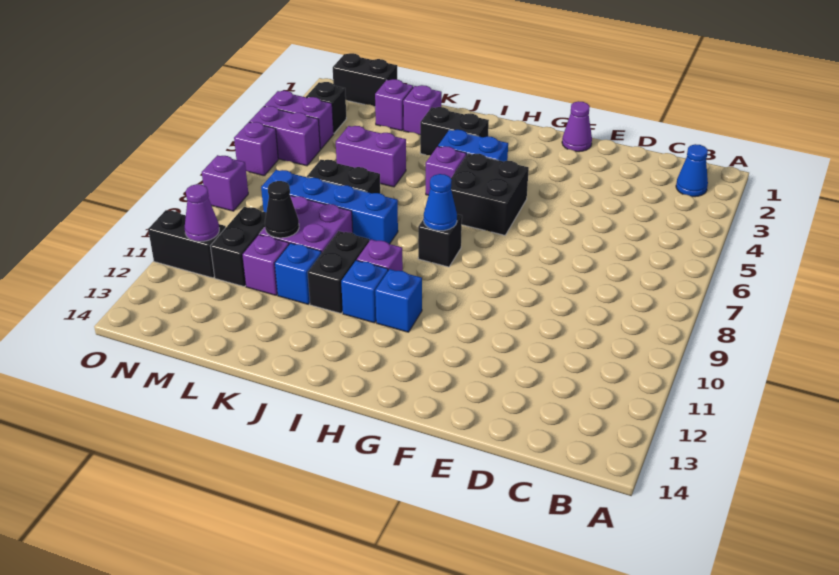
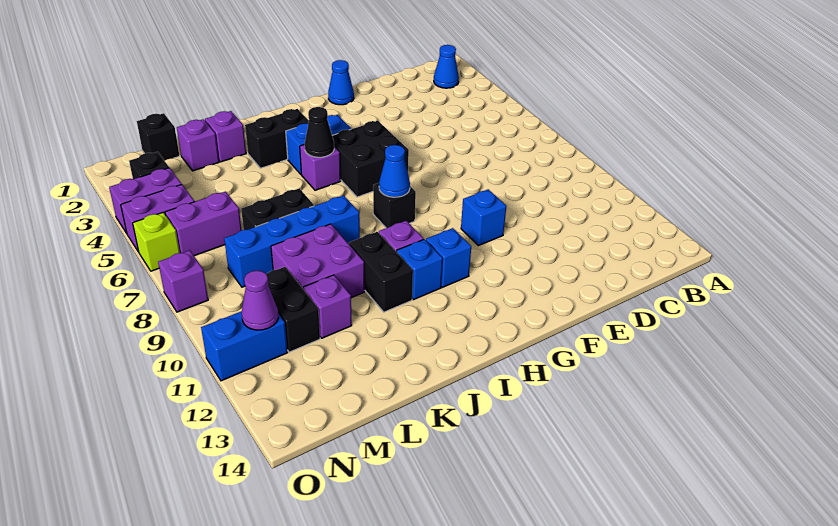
purple 1x1 cone [562,101,592,152] -> blue 1x1 cone [328,60,354,105]
purple 1x2 brick [336,126,406,187] -> purple 1x2 brick moved to [165,191,242,256]
blue 1x1 brick [275,243,321,304] -> blue 1x1 brick moved to [461,189,506,246]
black 1x1 cone [265,181,299,238] -> black 1x1 cone moved to [305,107,334,157]
black 1x2 brick [333,53,397,106] -> black 1x1 brick [137,113,179,161]
black 1x2 brick [148,210,226,278] -> blue 1x2 brick [201,311,287,381]
purple 1x1 brick [234,122,278,176] -> lime 1x1 brick [133,213,180,271]

